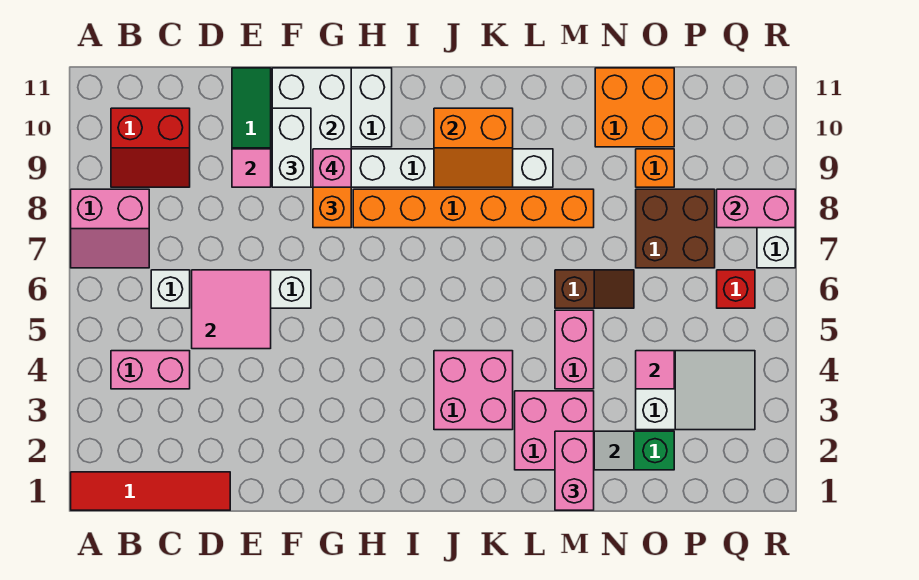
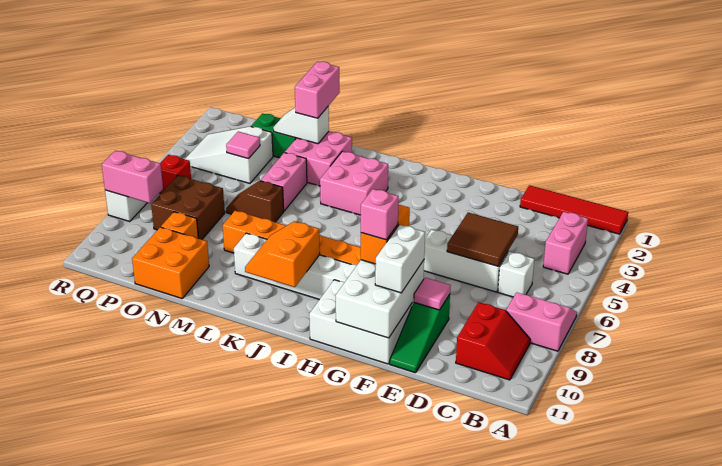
pink 1x2 brick [111,351,190,389] -> pink 1x2 brick turned to [543,212,588,274]
red 2x2 slope [111,108,190,187] -> red 2x2 slope turned to [456,302,530,380]
pink 2x2 tile [192,270,271,349] -> brown 2x2 tile [447,213,518,266]
orange 2x2 slope [434,108,513,187] -> orange 2x2 slope turned to [245,221,320,287]

